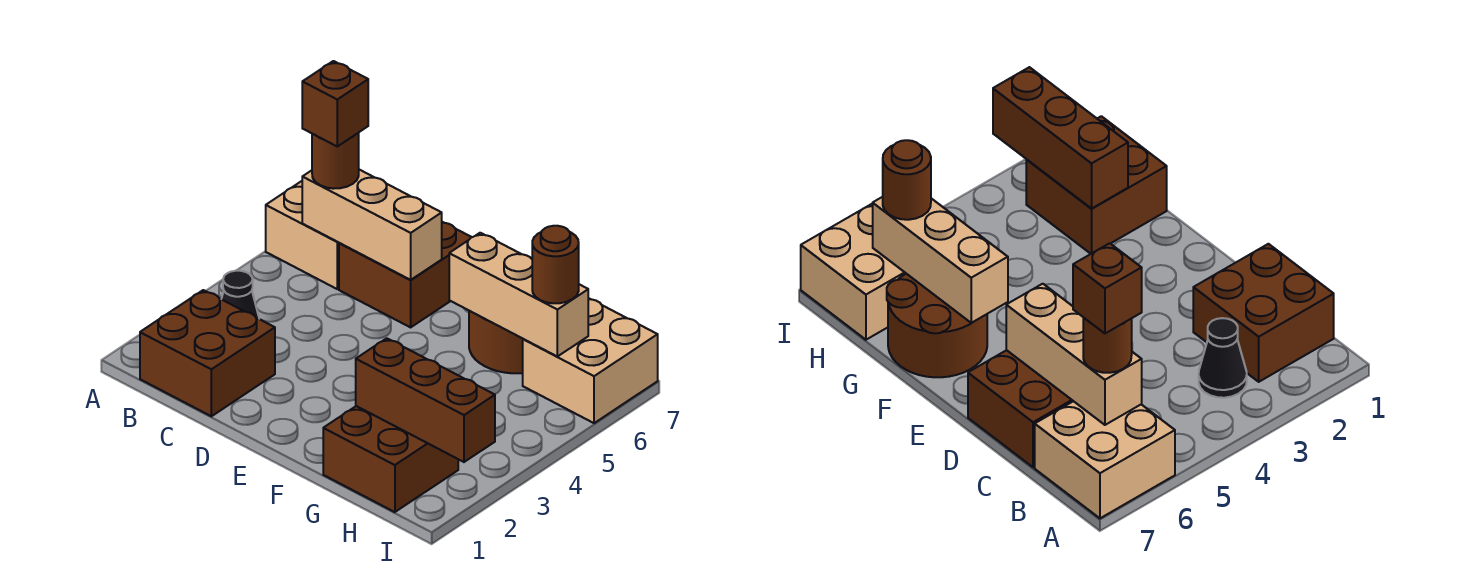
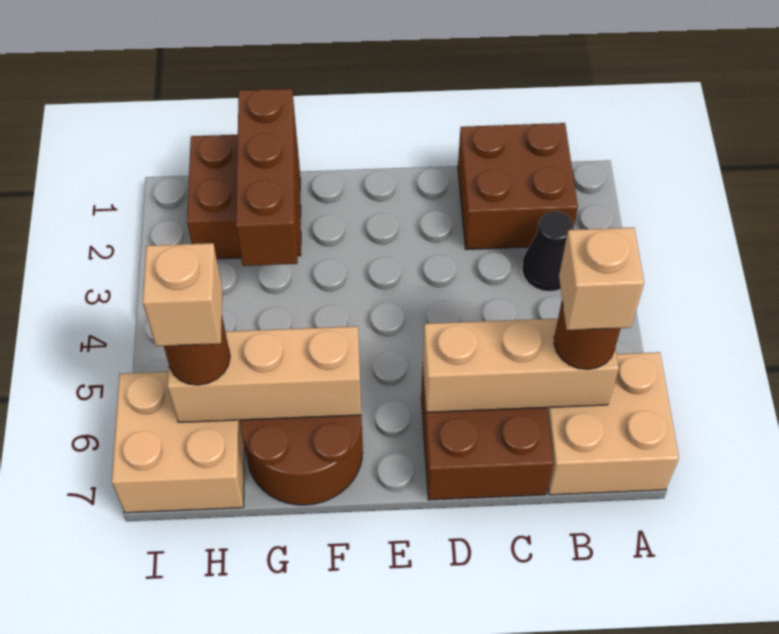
brown 1x1 brick [302,61,368,146] -> tan 1x1 brick [559,227,644,330]
brown 1x3 brick [356,338,495,462] -> brown 1x3 brick turned to [236,89,298,266]
none -> tan 1x1 brick [143,243,223,346]

